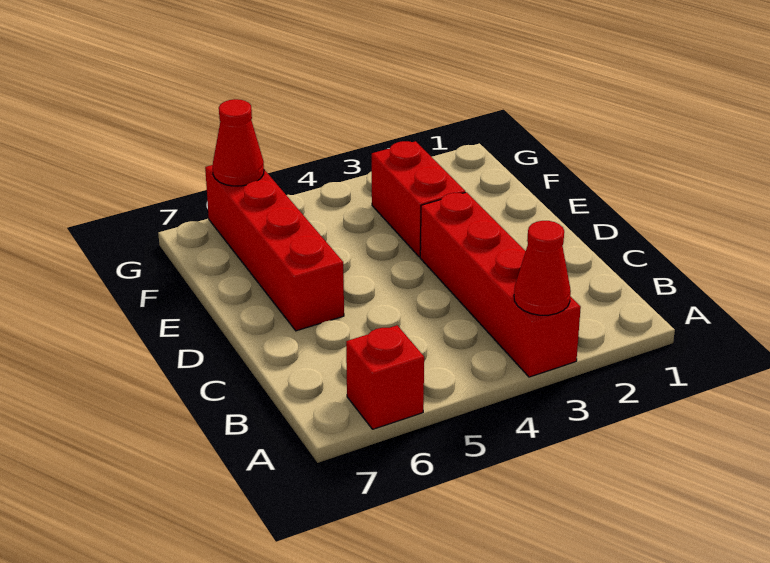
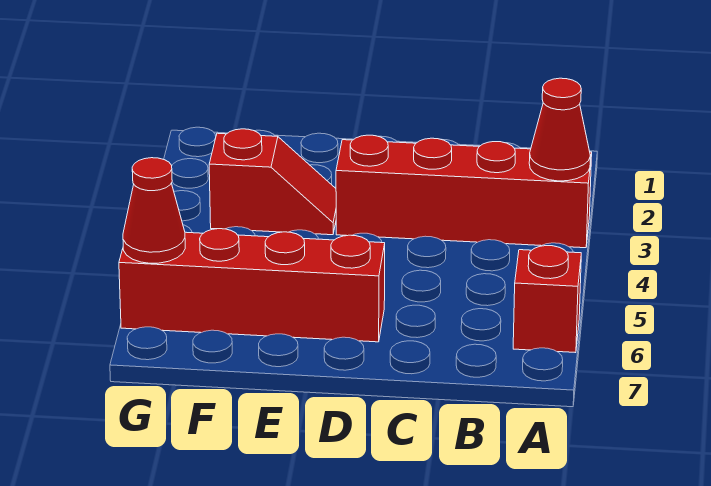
red 1x2 brick [372,141,465,257] -> red 1x2 slope [209,129,336,235]

